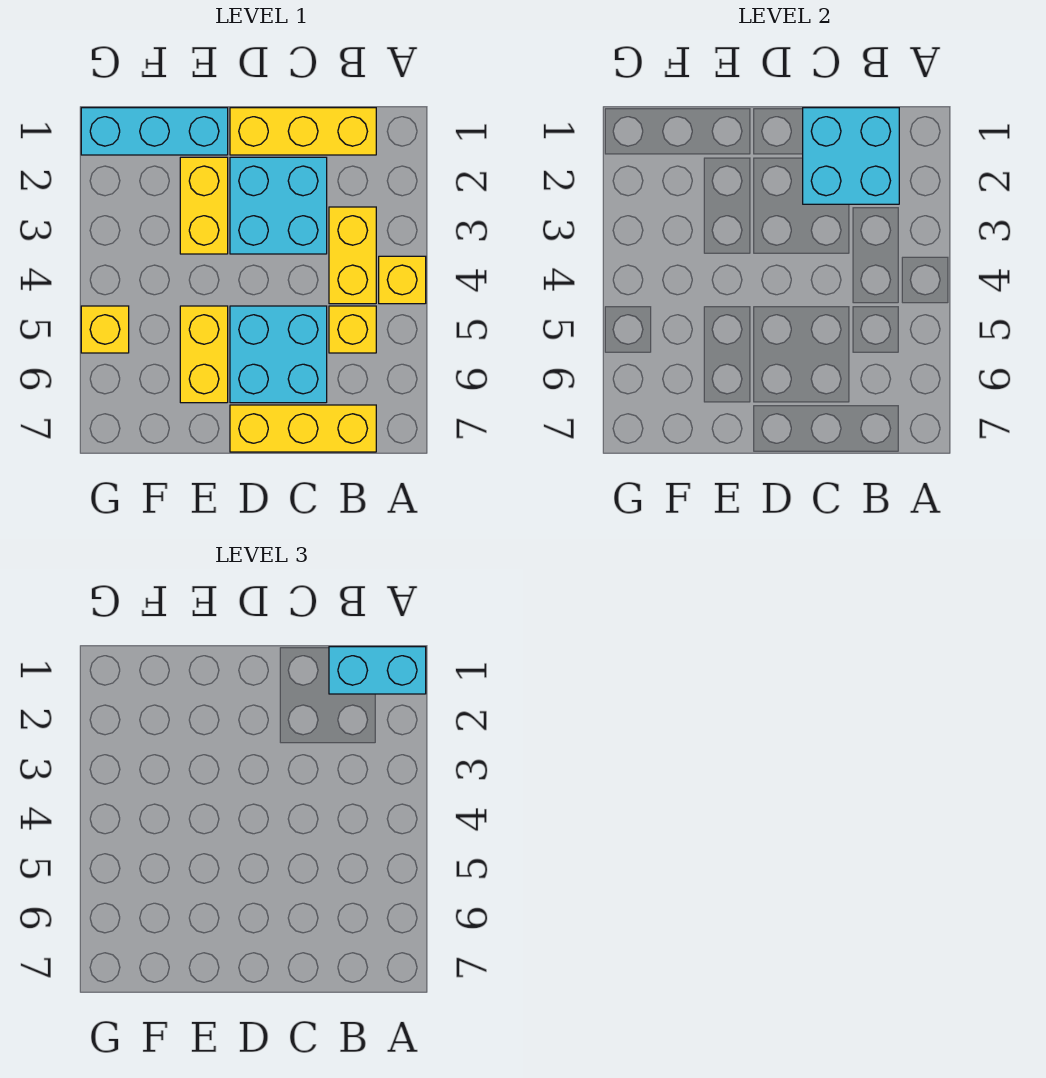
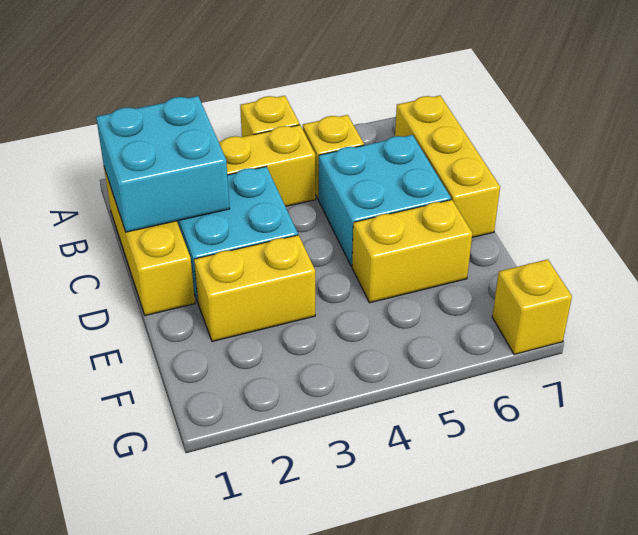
cyan 1x2 brick [329,647,426,694] -> none
cyan 1x3 brick [81,108,228,155] -> none
yellow 1x1 brick [81,306,129,353] -> yellow 1x1 brick moved to [492,259,572,355]

